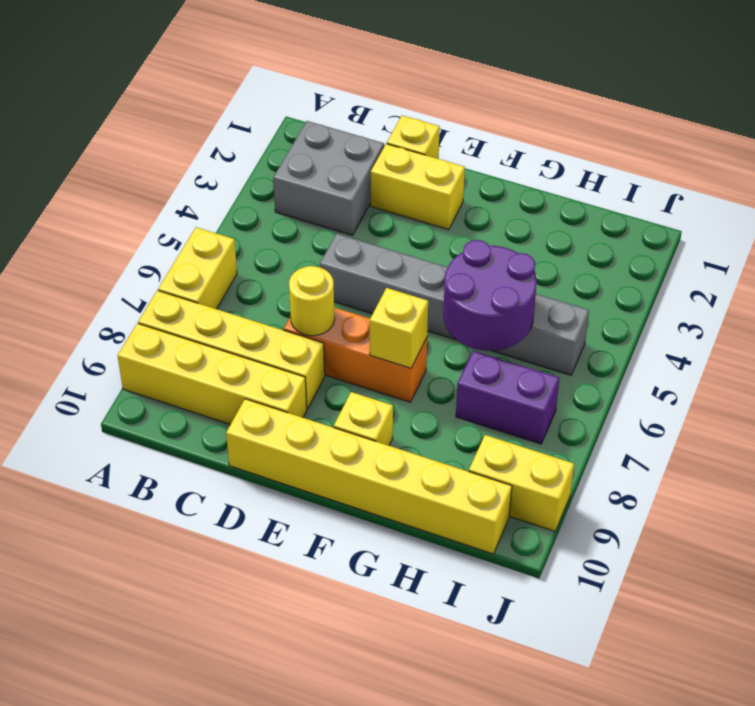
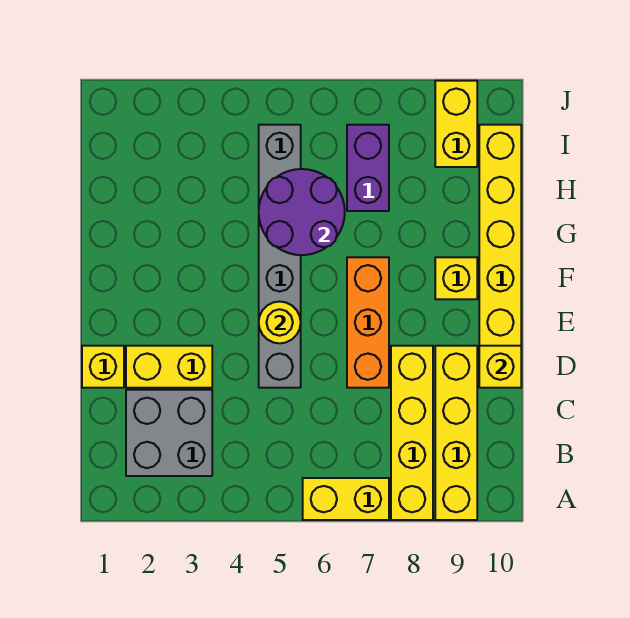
yellow 1x2 brick [371,144,465,230] -> yellow 1x2 brick turned to [126,346,212,388]
yellow 1x1 round brick [289,266,335,336] -> yellow 1x1 round brick moved to [259,302,301,343]
yellow 1x1 brick [370,288,428,368] -> yellow 1x1 brick moved to [479,346,521,388]

